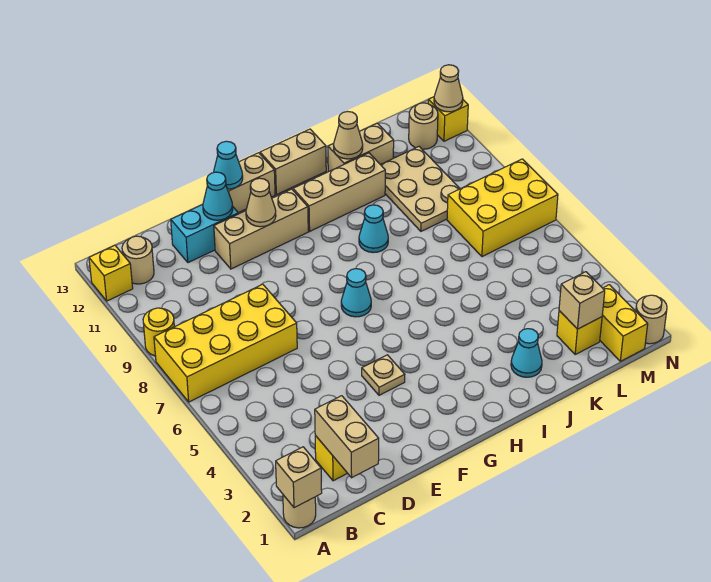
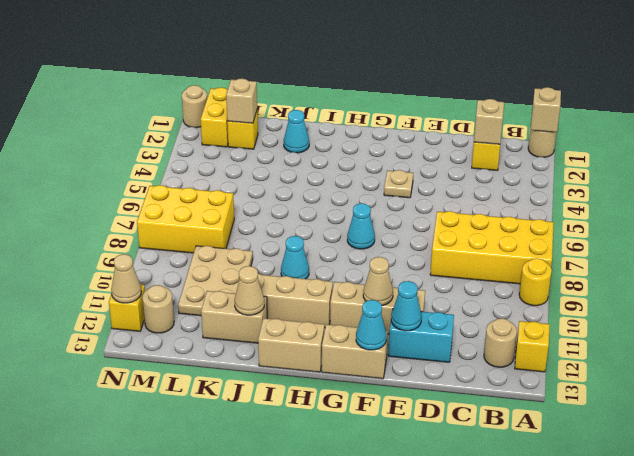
tan 1x2 brick [315,396,379,478] -> tan 1x1 brick [474,99,504,144]

